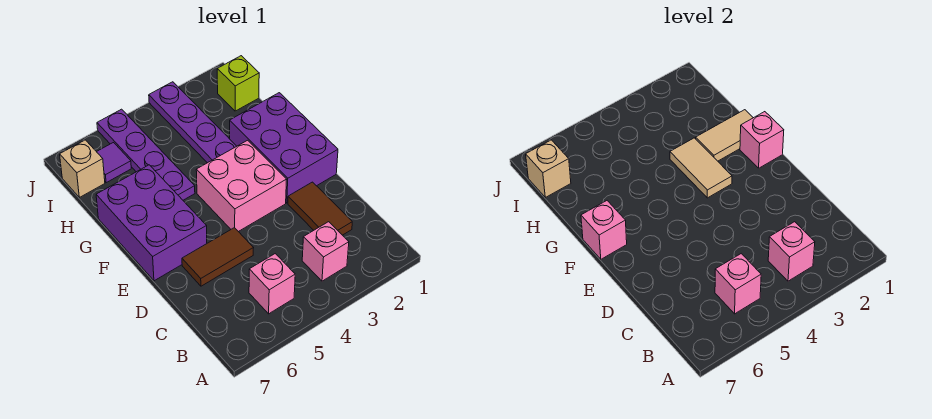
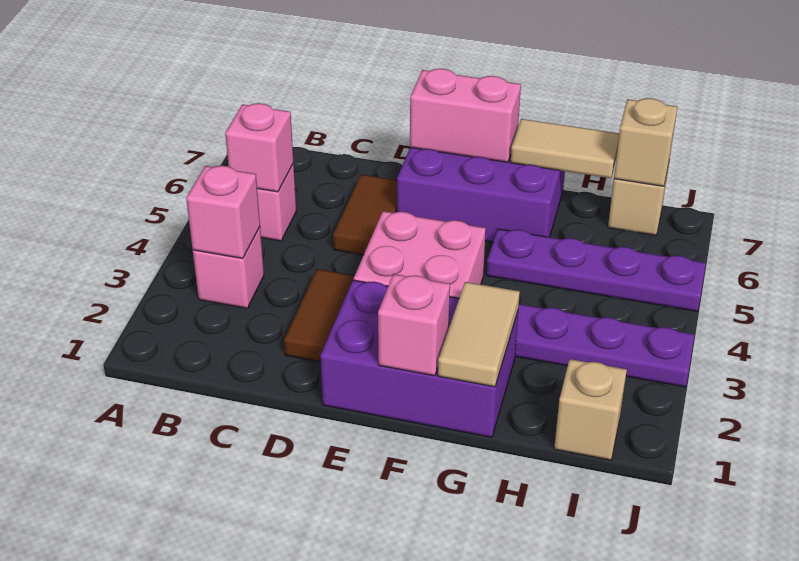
brown 1x2 tile [288,182,352,235] -> brown 1x2 tile turned to [284,269,354,362]
tan 1x2 tile [670,138,732,198] -> tan 1x2 tile moved to [511,119,619,178]
pink 1x1 brick [581,201,627,259] -> pink 1x2 brick [410,69,521,162]
lime 1x1 brick [217,56,259,111] -> tan 1x1 brick [554,359,627,460]
purple 1x1 tile [97,143,131,183] -> none

